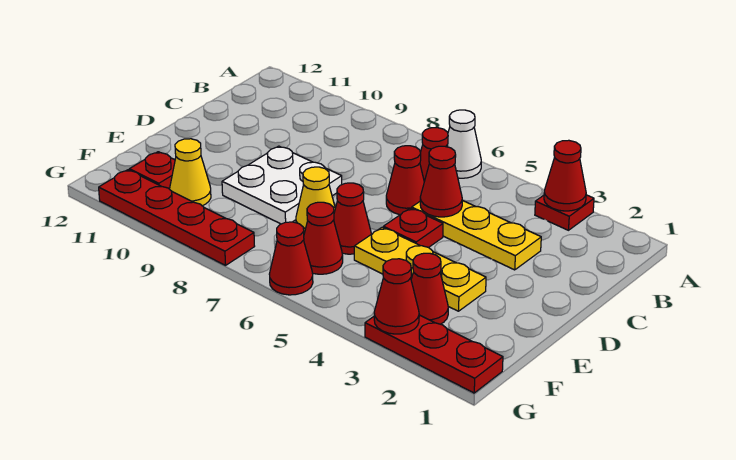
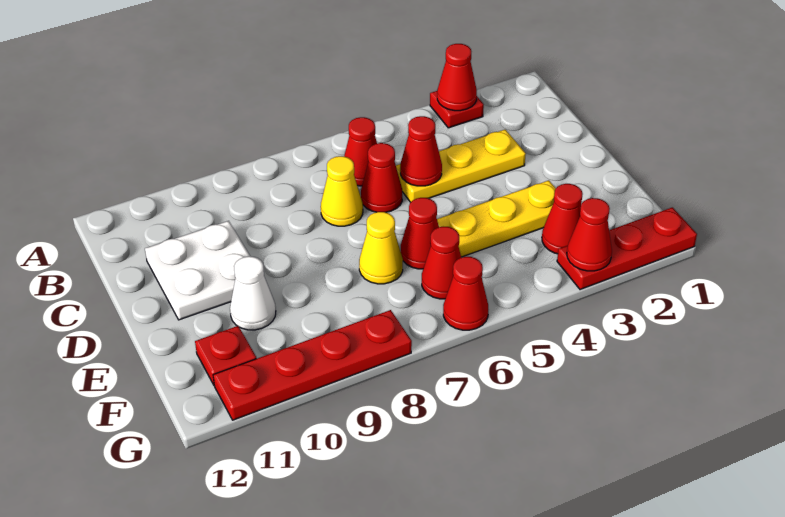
white 1x1 cone [447,110,481,178] -> white 1x1 cone moved to [230,256,276,330]
red 1x1 plate [383,208,443,248] -> none
white 2x2 plate [222,146,342,224] -> white 2x2 plate moved to [145,221,250,320]
yellow 1x1 cone [170,139,211,206] -> yellow 1x1 cone moved to [321,156,363,226]

